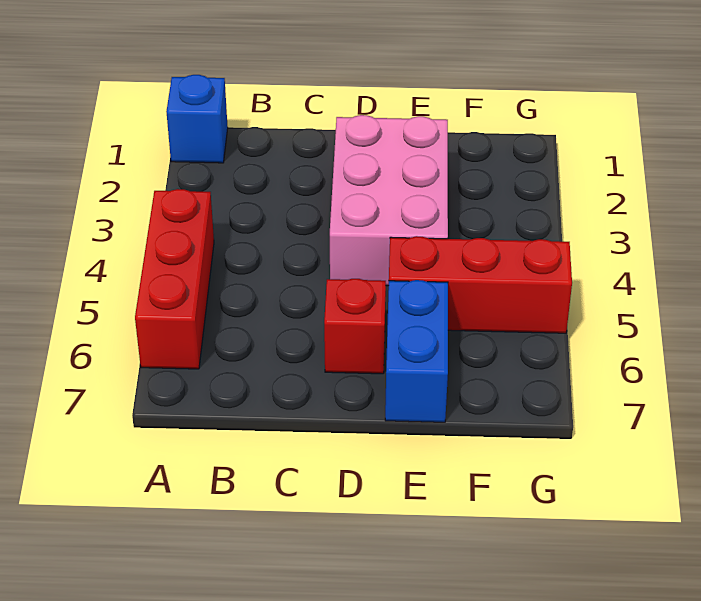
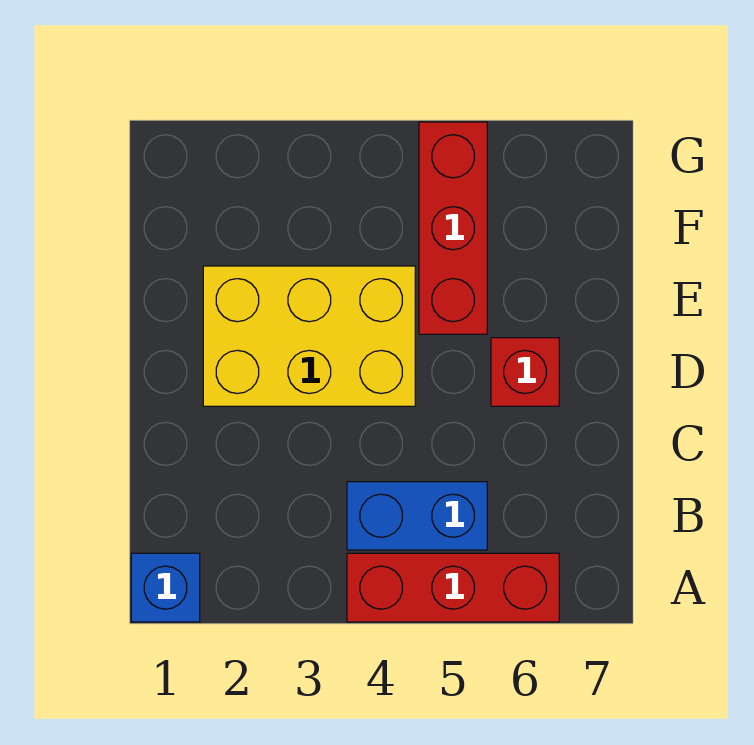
pink 2x3 brick [330,115,448,286] -> yellow 2x3 brick [203,266,415,406]
blue 1x2 brick [385,280,448,422] -> blue 1x2 brick moved to [347,482,487,550]

